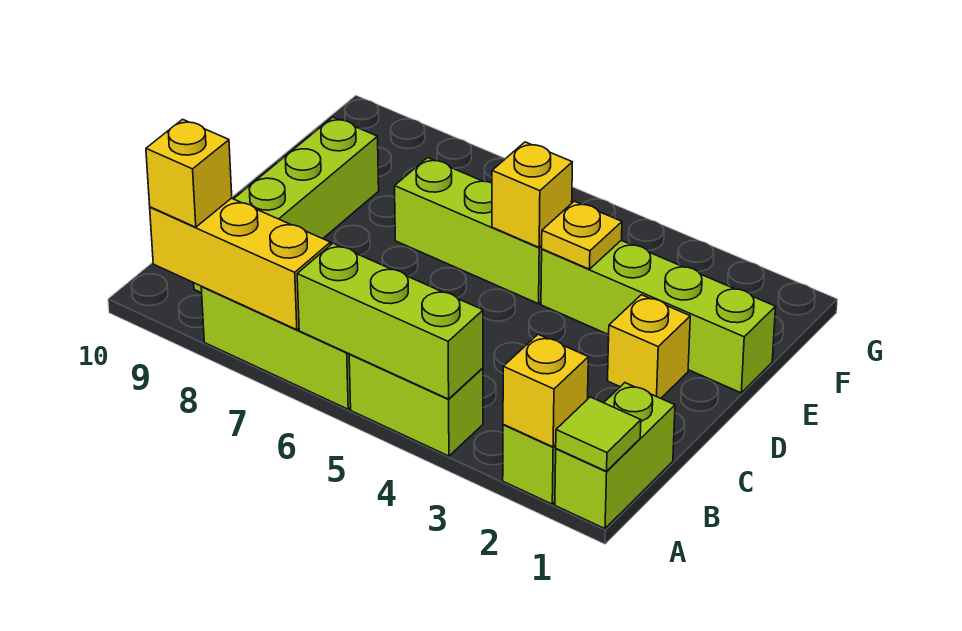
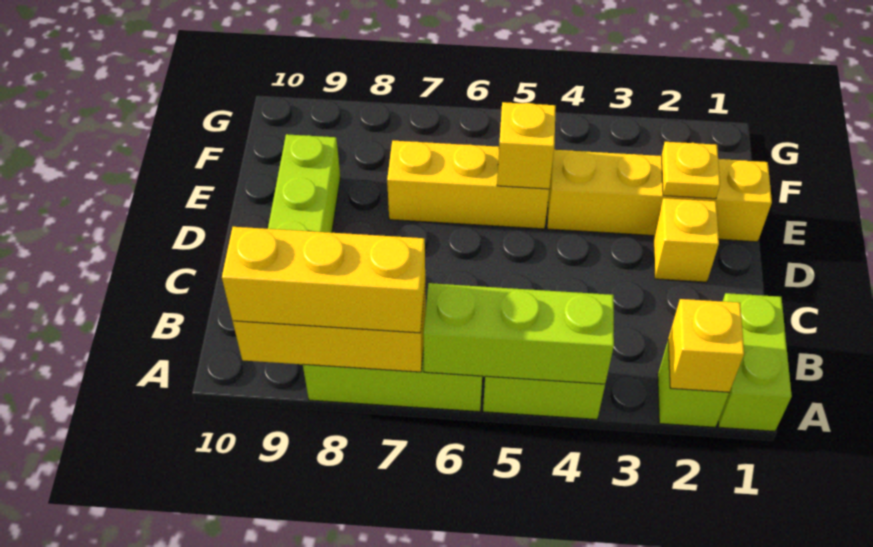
lime 1x1 tile [556,397,641,471] -> none
yellow 1x1 brick [146,119,232,227] -> yellow 1x3 brick [222,227,425,333]
lime 1x4 brick [541,240,776,393] -> yellow 1x4 brick [547,150,772,242]
yellow 1x1 plate [542,201,622,269] -> yellow 1x1 plate moved to [661,142,720,199]
lime 1x3 brick [395,158,542,304] -> yellow 1x3 brick [387,141,549,229]

